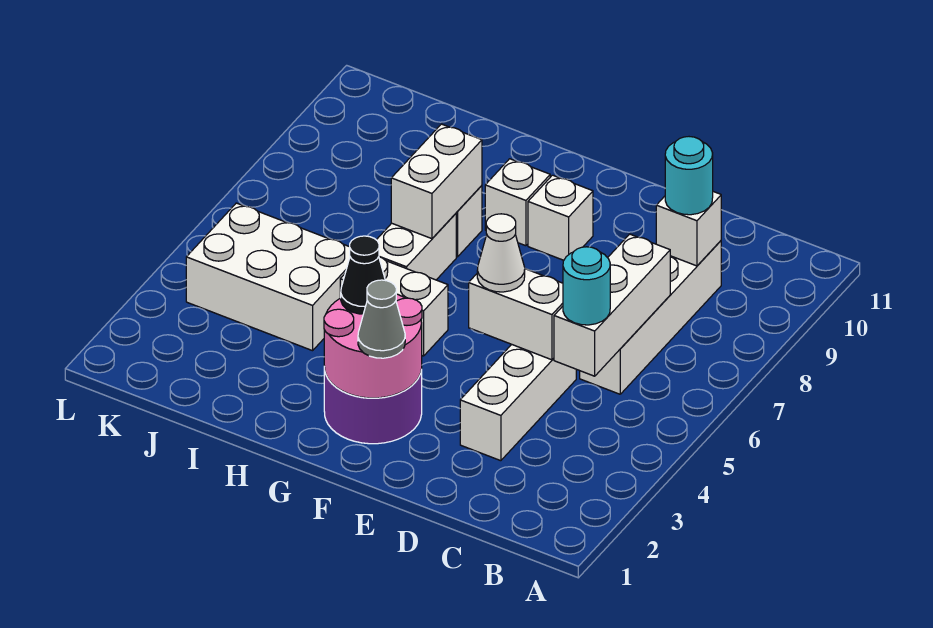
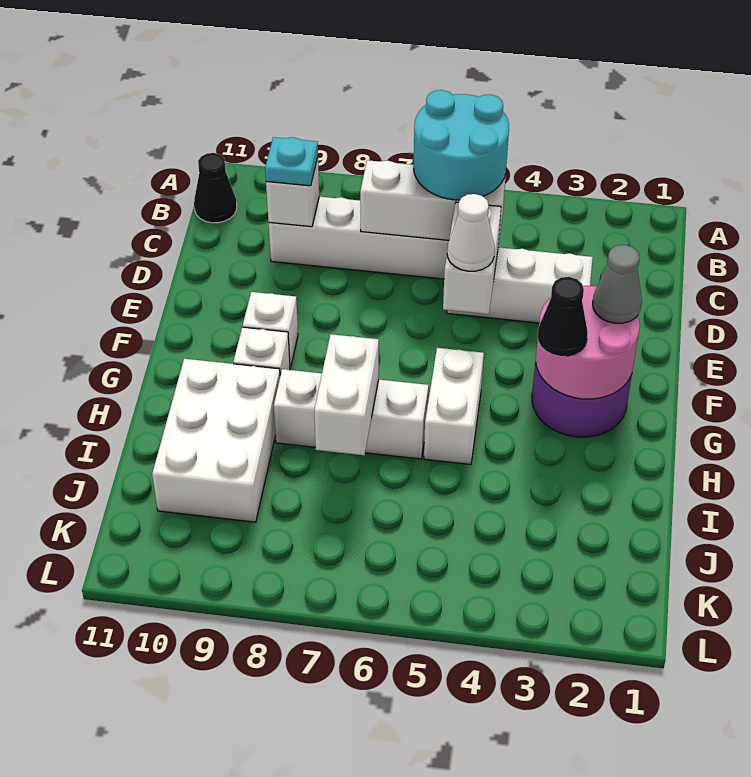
none -> black 1x1 cone [194,153,237,223]
cyan 1x1 round brick [563,247,610,325] -> cyan 2x2 round brick [414,90,509,200]
cyan 1x1 round brick [665,137,713,215] -> cyan 1x1 plate [265,137,318,186]
white 1x2 brick [391,124,482,239] -> white 1x2 brick turned to [314,334,379,455]
white 2x3 brick [186,203,350,351] -> white 2x3 brick moved to [152,359,280,522]

